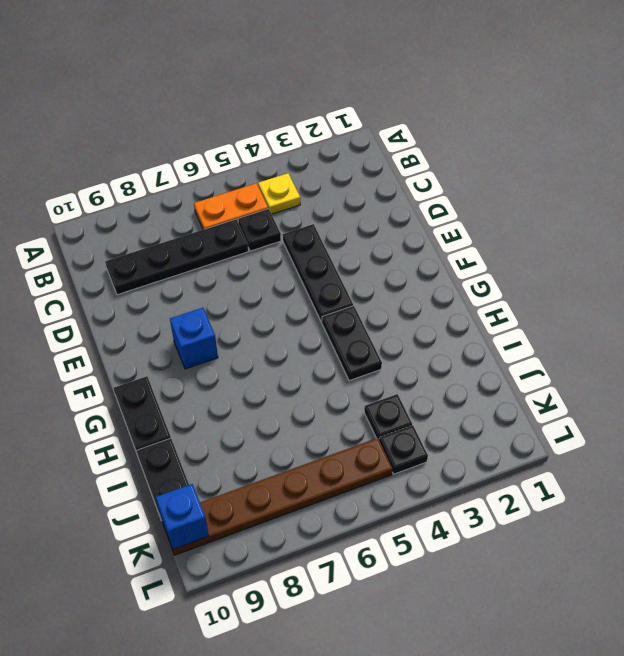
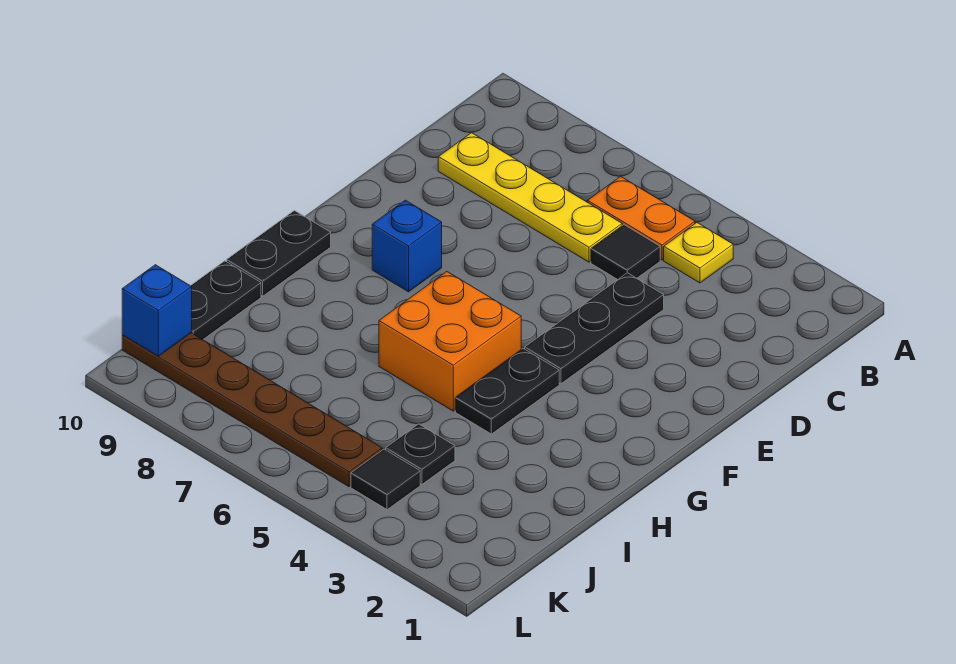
black 1x1 plate [238,209,281,251] -> black 1x1 tile [591,225,660,280]
black 1x4 plate [105,219,248,295] -> yellow 1x4 plate [438,133,622,262]
none -> orange 2x2 brick [379,272,521,411]
black 1x1 plate [379,425,428,474] -> black 1x1 tile [351,449,420,510]

